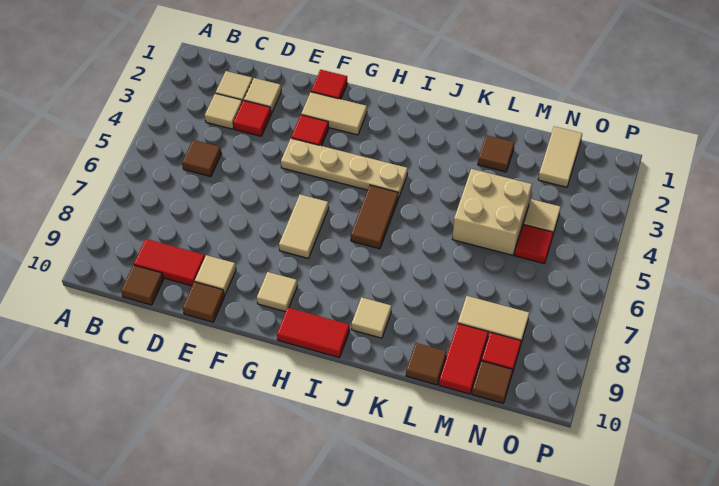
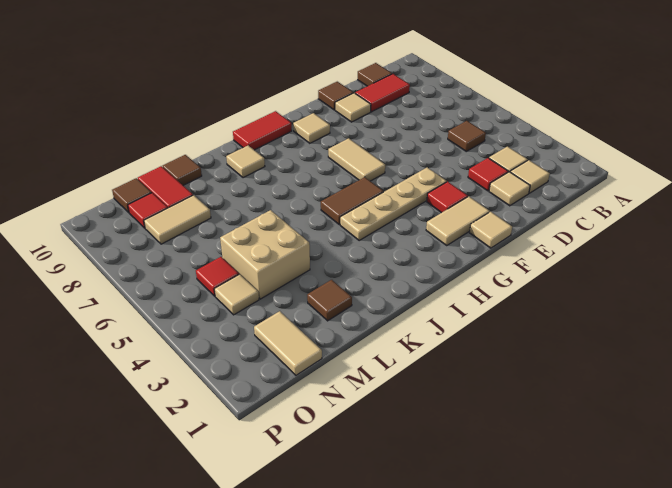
red 1x1 tile [311,70,348,99] -> tan 1x1 tile [469,212,512,248]
brown 1x2 tile [351,185,398,249] -> brown 1x2 tile turned to [321,177,383,224]

